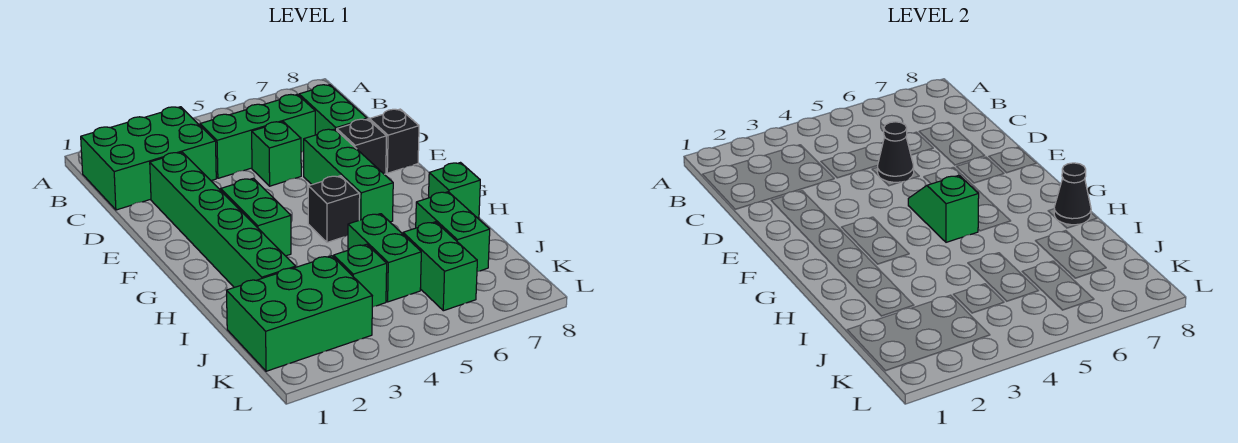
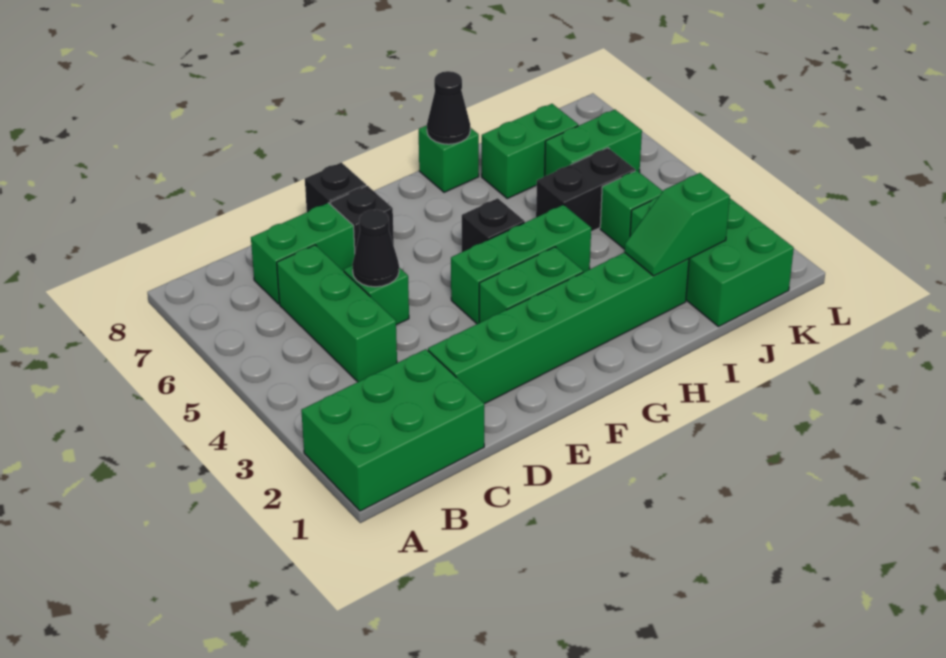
green 2x3 brick [81,107,216,210] -> green 2x3 brick turned to [301,349,484,511]
green 1x3 brick [304,129,393,222] -> green 1x3 brick moved to [451,205,591,324]
green 1x2 slope [908,175,979,242] -> green 1x2 slope moved to [624,173,730,276]
green 1x2 brick [348,214,421,302] -> black 1x2 brick [536,148,635,232]

